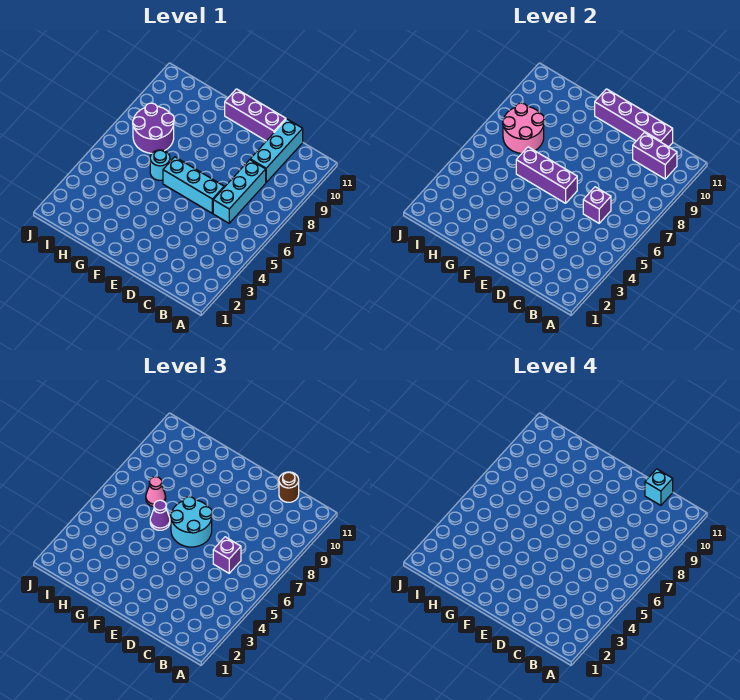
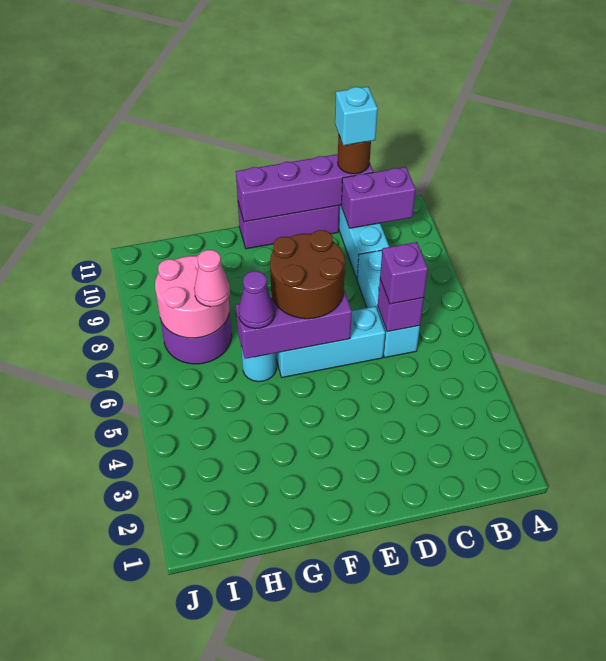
cyan 2x2 round brick [171,497,212,547] -> brown 2x2 round brick [270,230,345,319]

